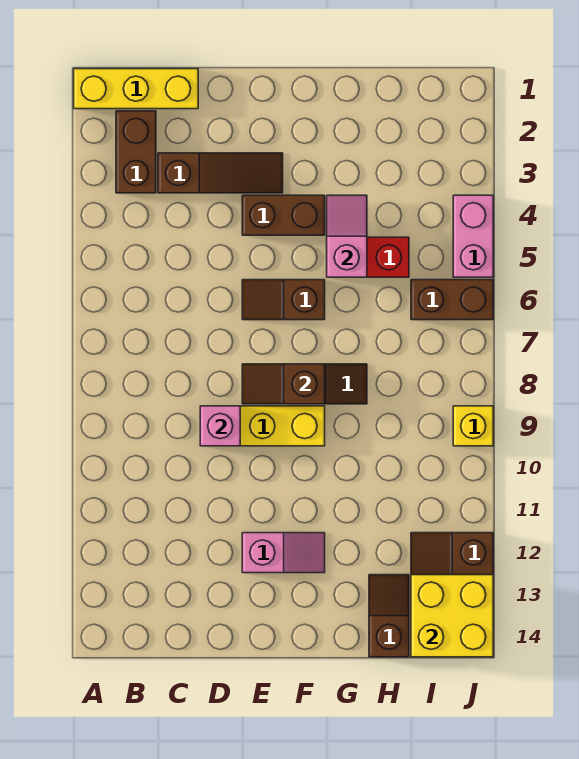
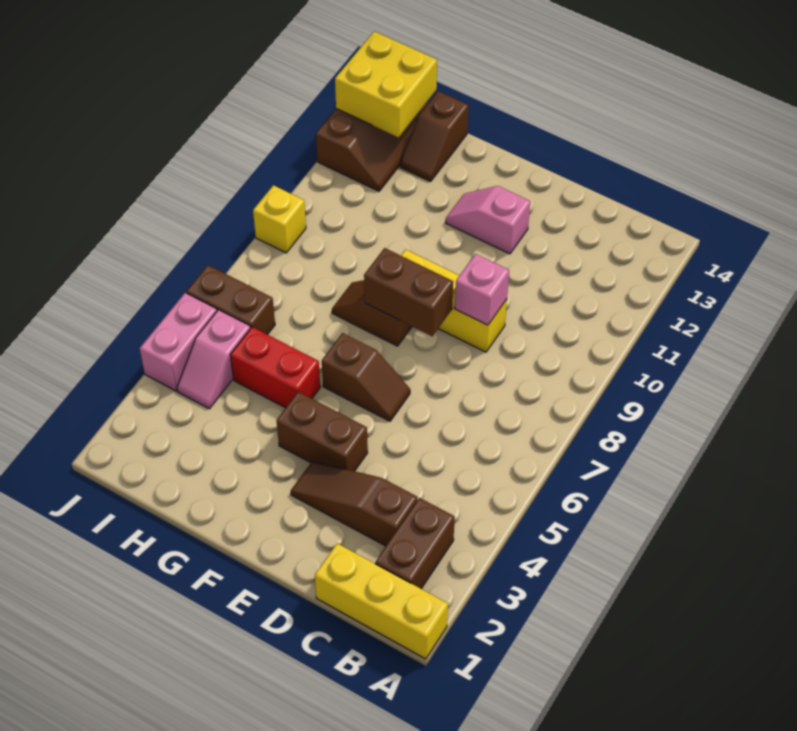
brown 1x2 slope [242,364,325,404] -> brown 1x2 brick [364,248,453,336]
pink 1x2 slope [327,195,367,277] -> pink 1x2 slope moved to [177,310,251,409]

